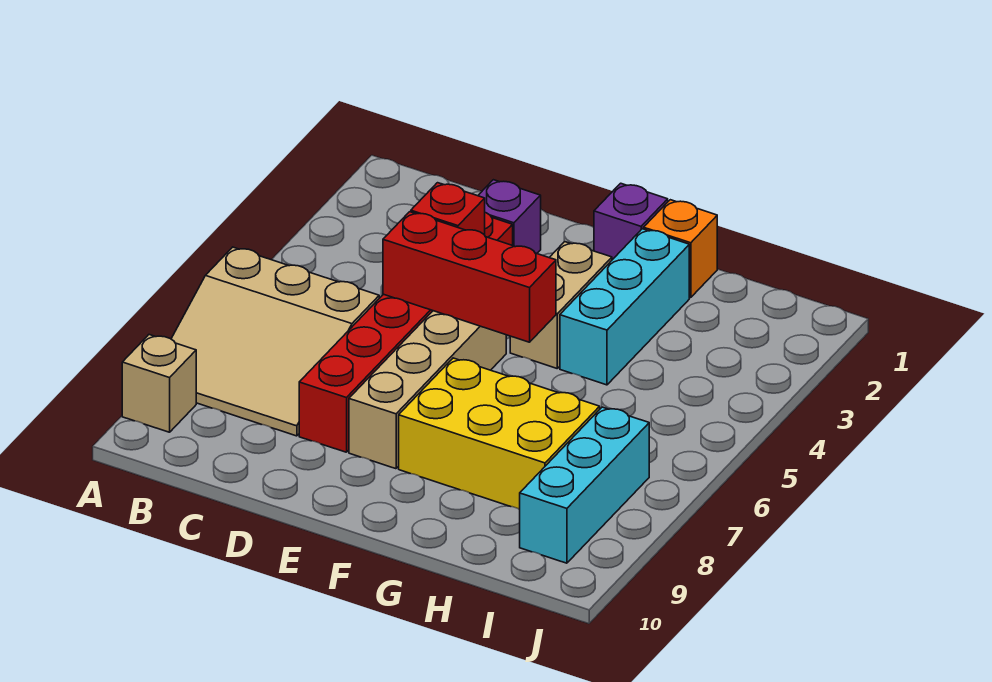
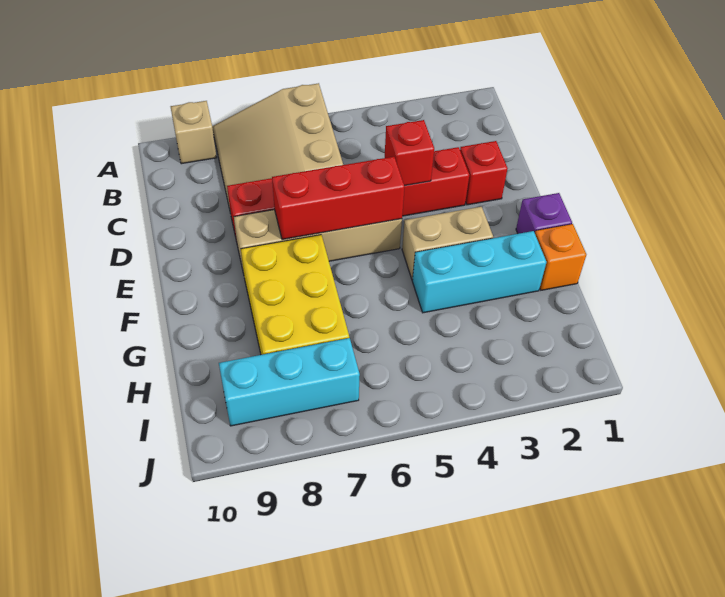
purple 1x1 brick [478,180,541,253] -> red 1x1 brick [460,141,508,205]
red 1x3 brick [383,212,556,342] -> red 1x3 brick turned to [272,157,405,240]

